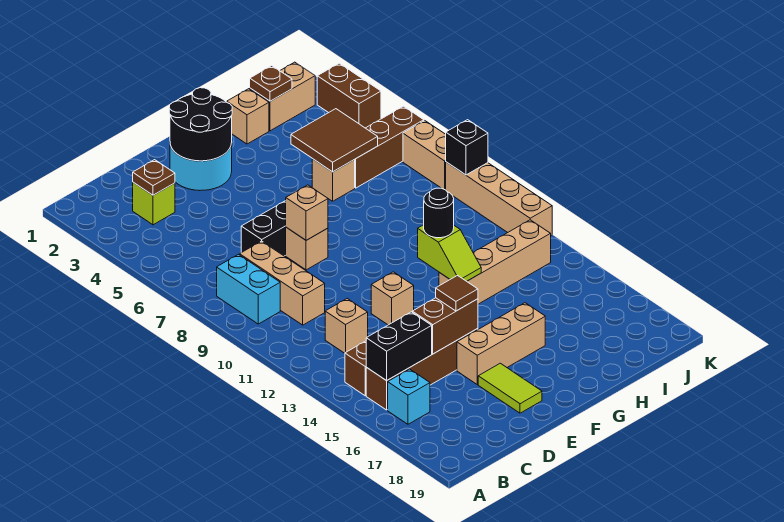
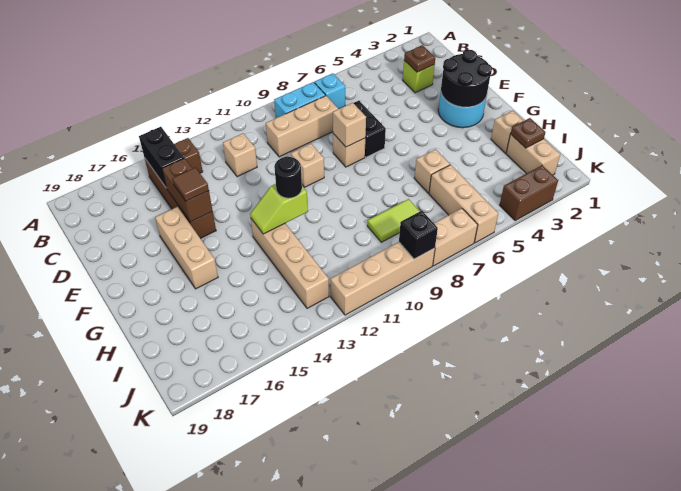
cyan 1x1 brick [388,369,430,424] -> cyan 1x1 brick moved to [314,73,345,109]
tan 1x1 brick [371,272,414,325] -> tan 1x1 brick moved to [291,144,324,187]
lime 1x2 tile [478,363,542,413] -> lime 1x2 tile moved to [367,199,420,242]
brown 2x2 tile [291,109,378,172] -> none
brown 1x3 brick [355,106,424,188] -> tan 1x3 brick [429,165,498,243]

